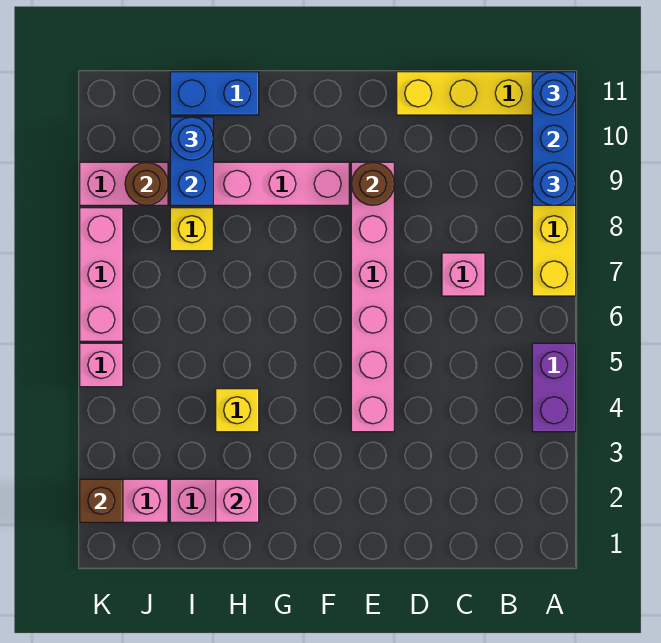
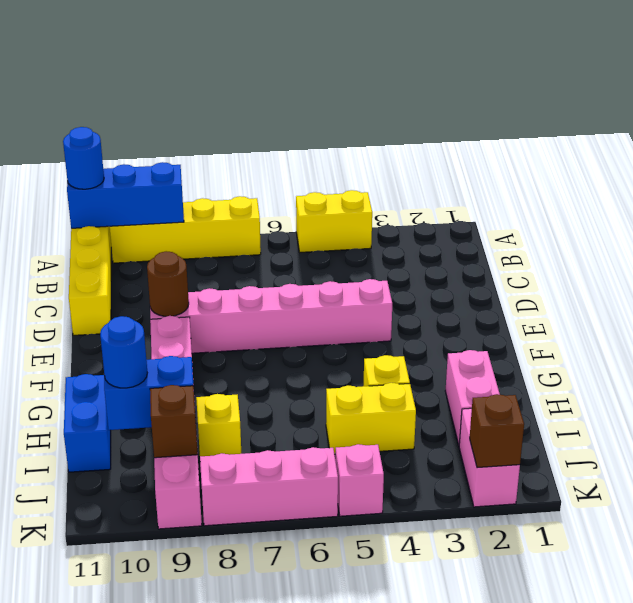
purple 1x2 brick [532,343,576,432] -> yellow 1x2 brick [296,190,372,252]
blue 1x1 round brick [532,162,576,205] -> none
pink 1x1 brick [442,253,485,296] -> none
pink 1x1 brick [216,479,259,522] -> none
none -> yellow 1x2 brick [326,383,416,454]
brown 1x1 round brick [125,162,168,205] -> brown 1x1 brick [150,385,198,458]

